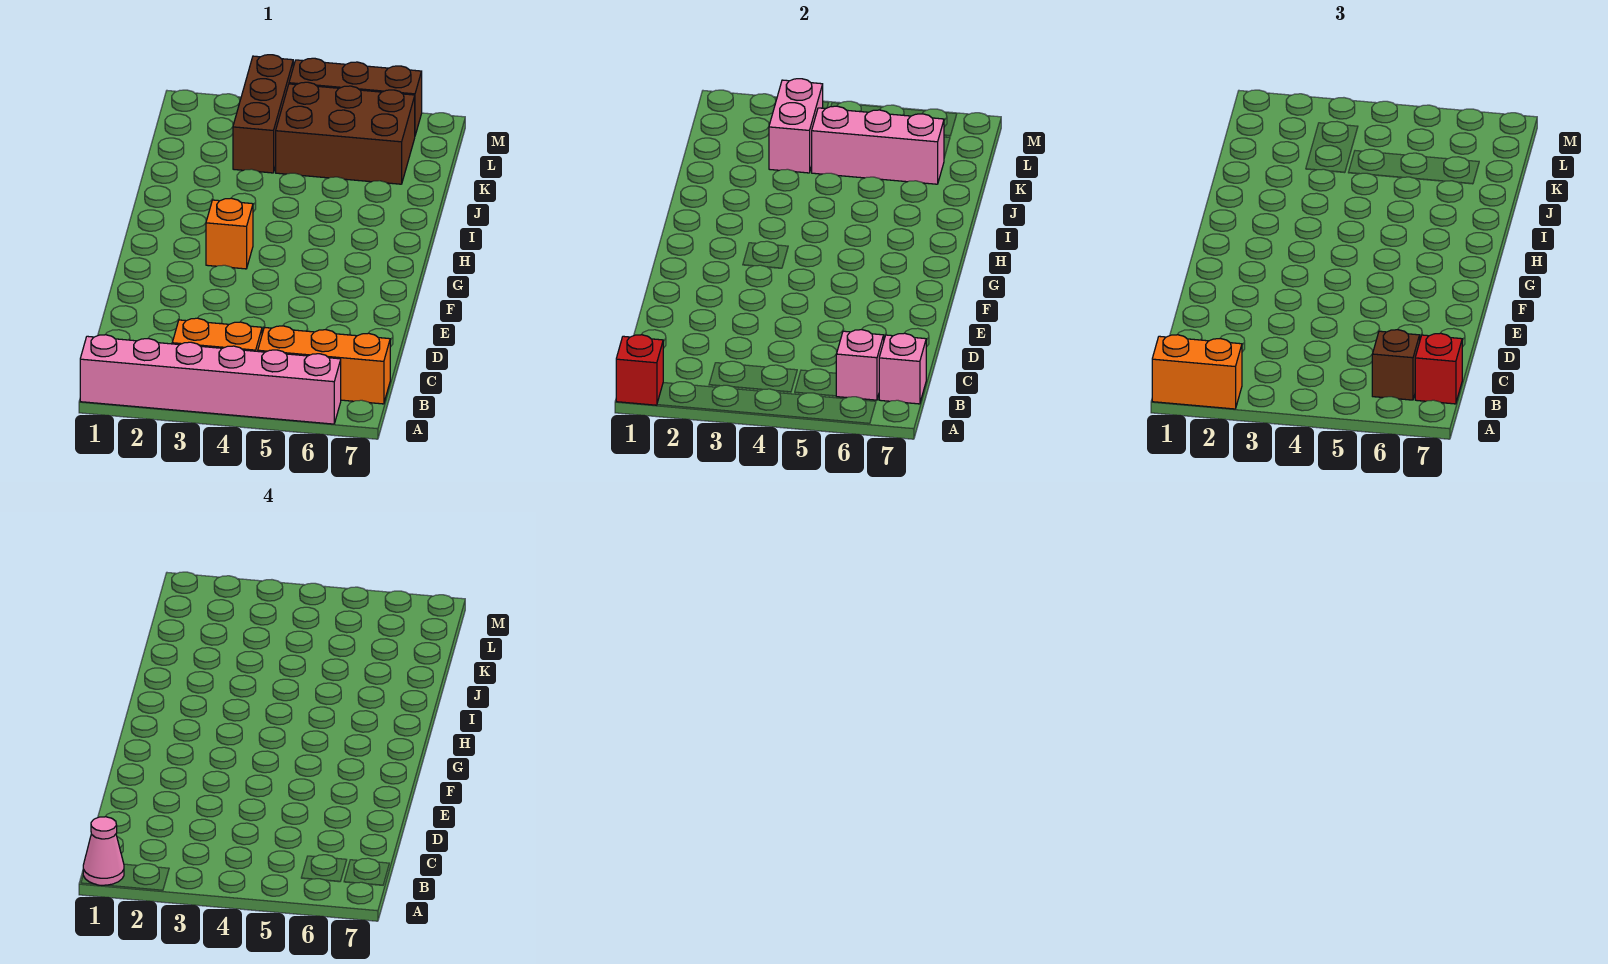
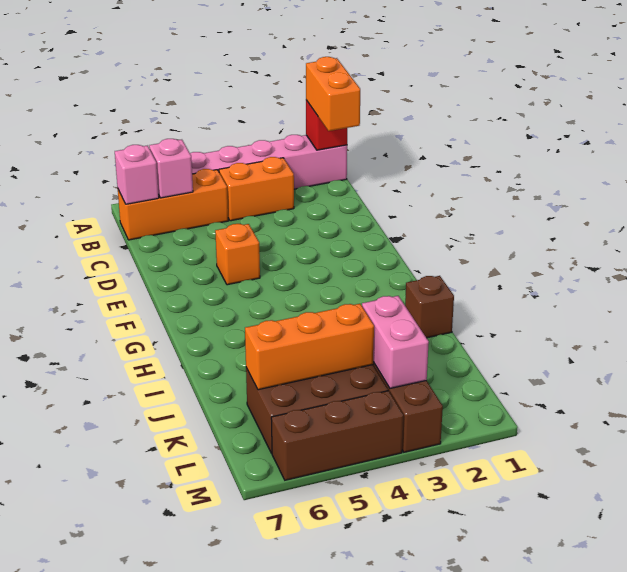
orange 1x2 brick [1152,335,1242,409] -> orange 1x2 brick turned to [306,57,360,131]
pink 1x1 cone [83,817,124,885] -> none
brown 1x1 brick [1372,330,1420,400] -> brown 1x1 brick moved to [405,276,454,338]
red 1x1 brick [1415,333,1462,404] -> none
orange 1x1 brick [206,198,253,269] -> orange 1x1 brick moved to [215,224,260,285]
pink 1x3 brick [812,106,944,184] -> orange 1x3 brick [245,304,374,390]

